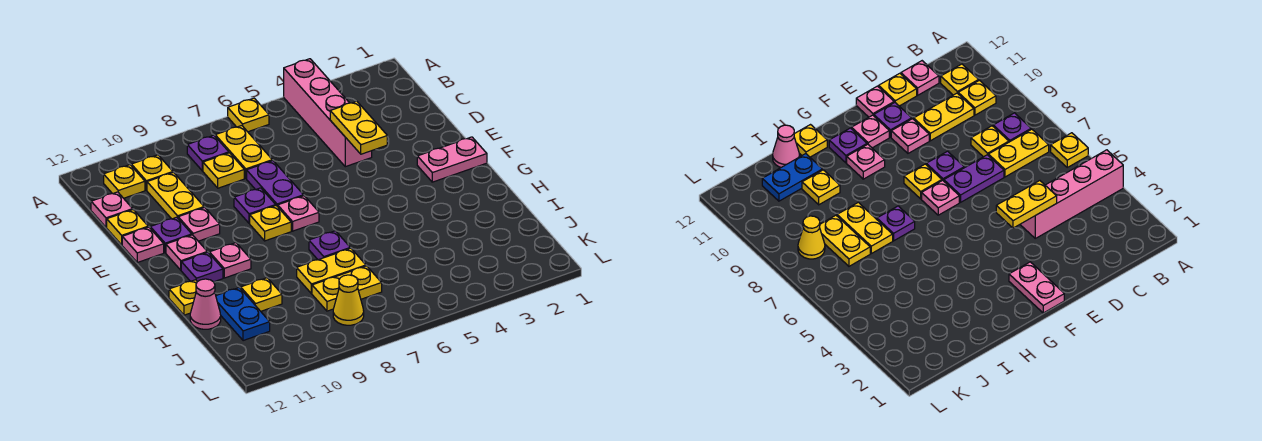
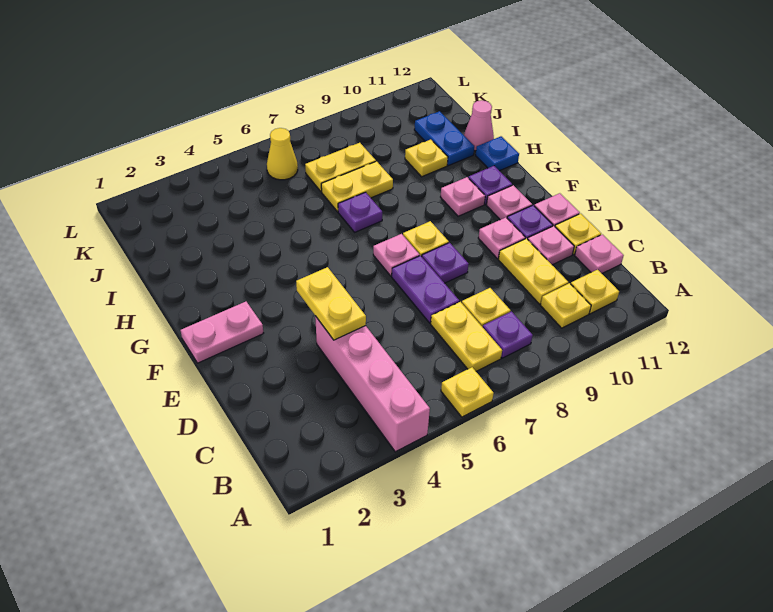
none -> pink 1x1 plate [528,226,574,265]
yellow 1x1 plate [169,280,197,315] -> blue 1x1 plate [476,136,519,171]
yellow 1x1 cone [333,275,364,325] -> yellow 1x1 cone moved to [267,128,298,180]

